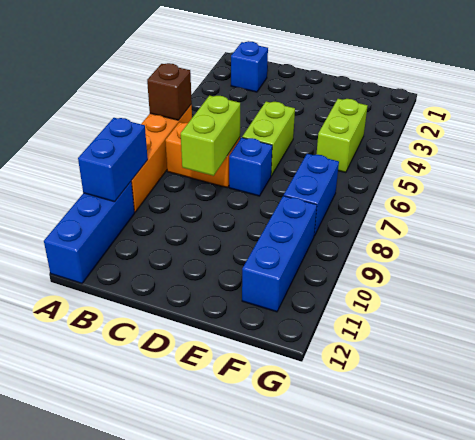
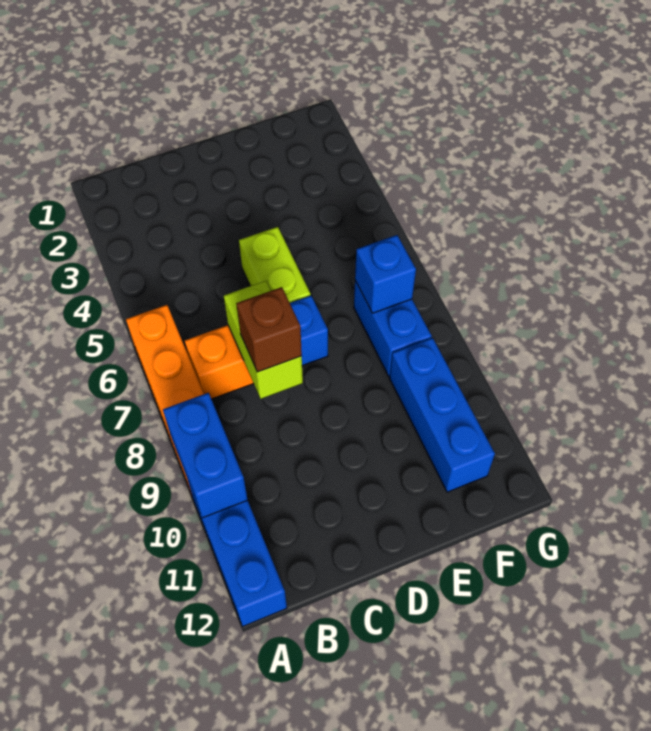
brown 1x1 brick [147,63,192,120] -> brown 1x1 brick moved to [236,287,302,372]
blue 1x1 brick [231,41,268,92] -> blue 1x1 brick moved to [355,235,416,313]
lime 1x2 brick [316,99,368,173] -> none

